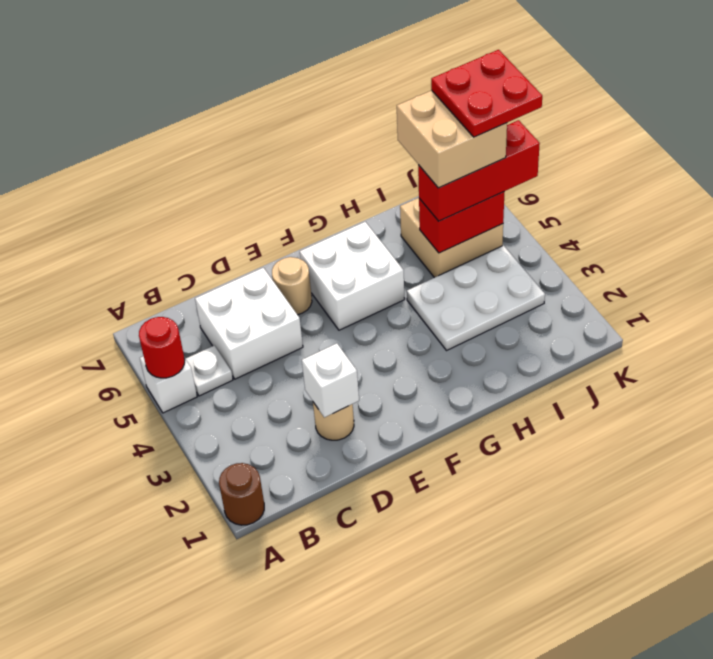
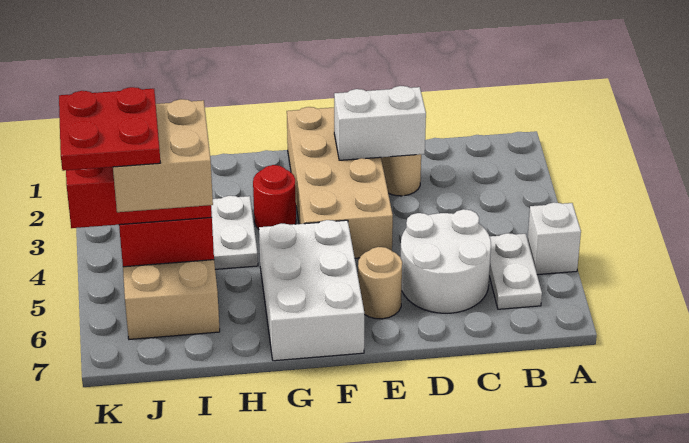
brown 1x1 round brick [219,463,264,525] -> none
red 1x1 round brick [139,317,185,378] -> red 1x1 round brick moved to [253,165,296,229]
white 1x1 plate [186,346,233,396] -> white 1x2 plate [489,233,542,309]
white 2x2 brick [195,268,303,379] -> white 2x2 round brick [401,209,491,313]
white 1x1 brick [302,343,359,417] -> white 1x2 brick [334,86,426,160]
none -> tan 2x4 brick [287,107,393,258]
white 2x2 brick [300,222,405,330] -> white 2x3 brick [259,220,364,361]

